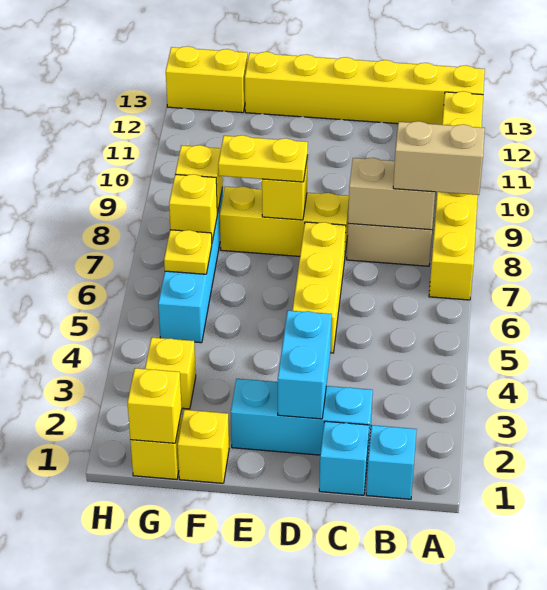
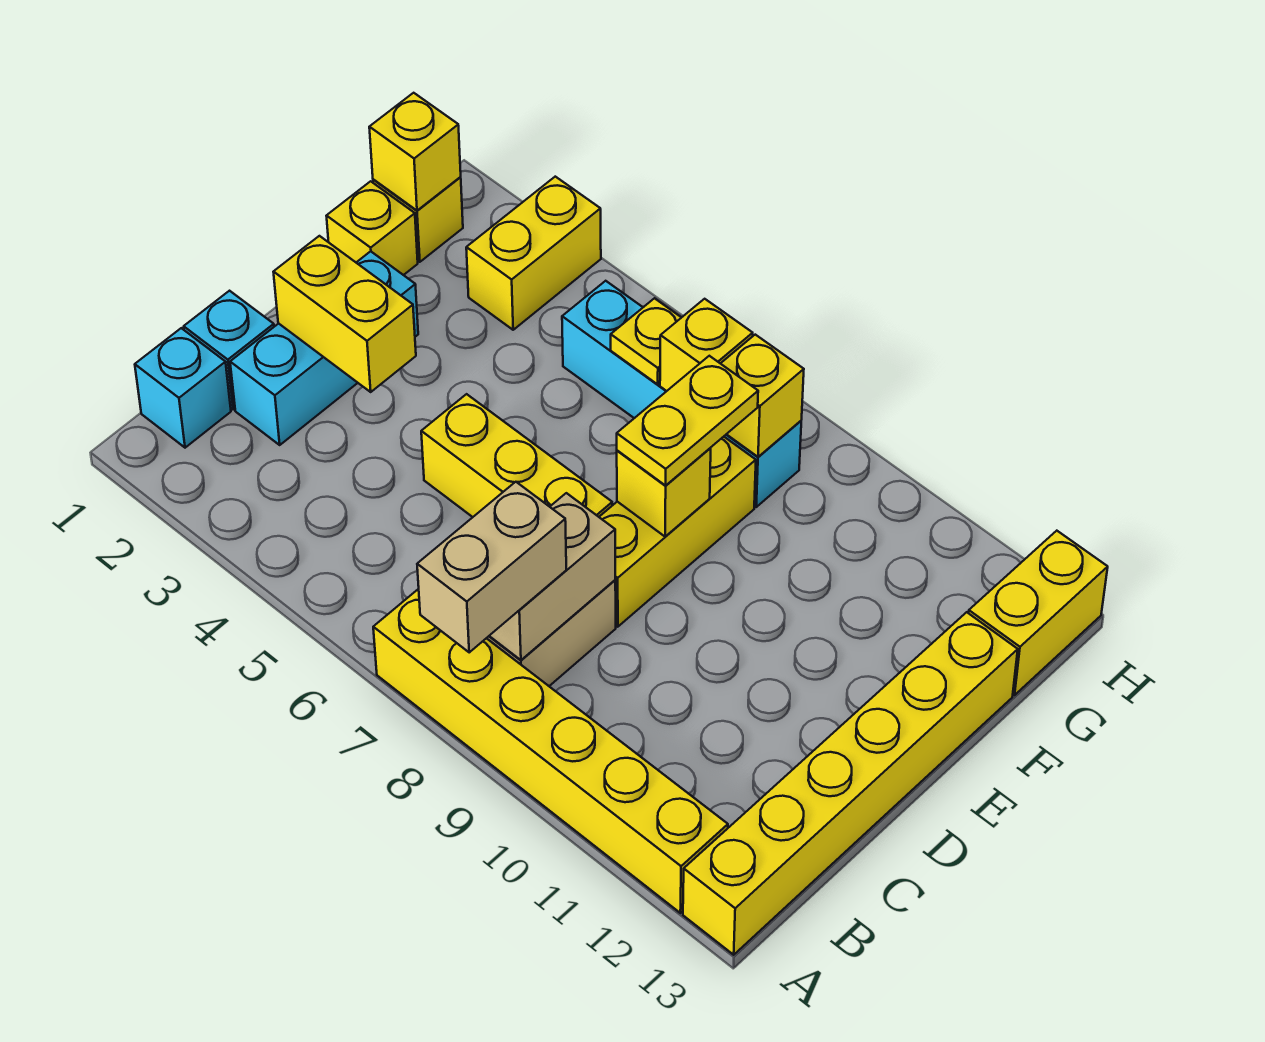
cyan 1x2 brick [278,310,332,419] -> yellow 1x2 brick [274,236,416,392]
yellow 1x1 brick [145,338,196,409] -> yellow 1x2 brick [466,177,601,330]

